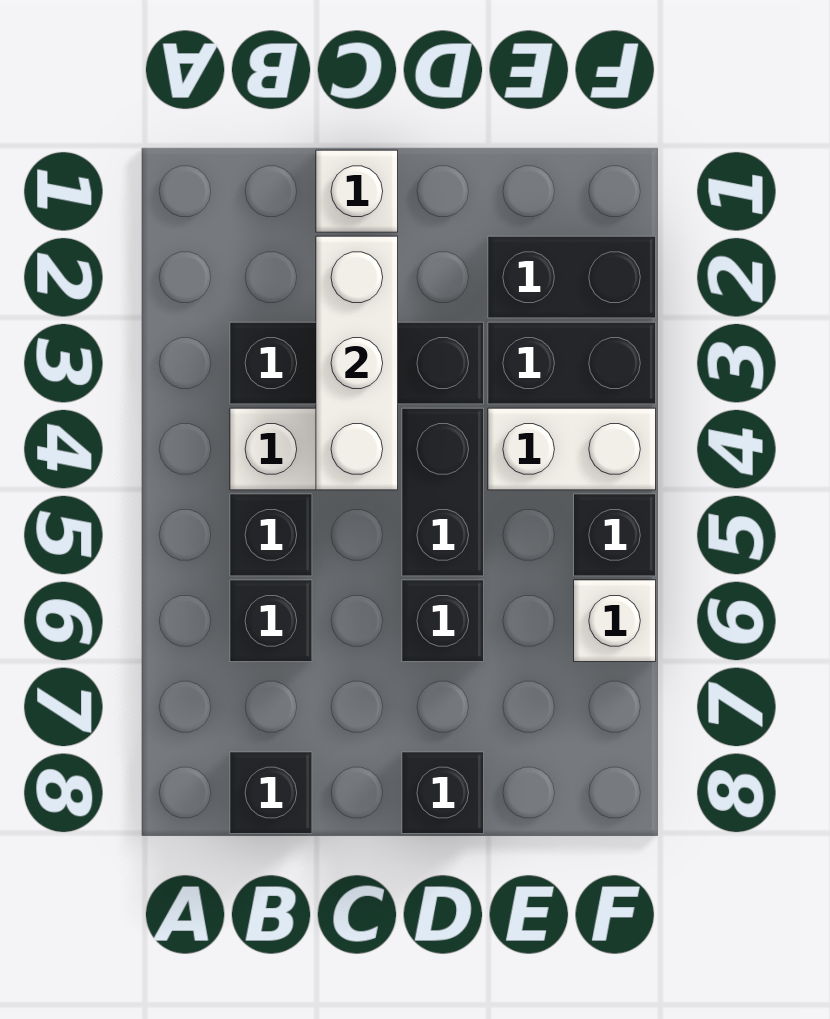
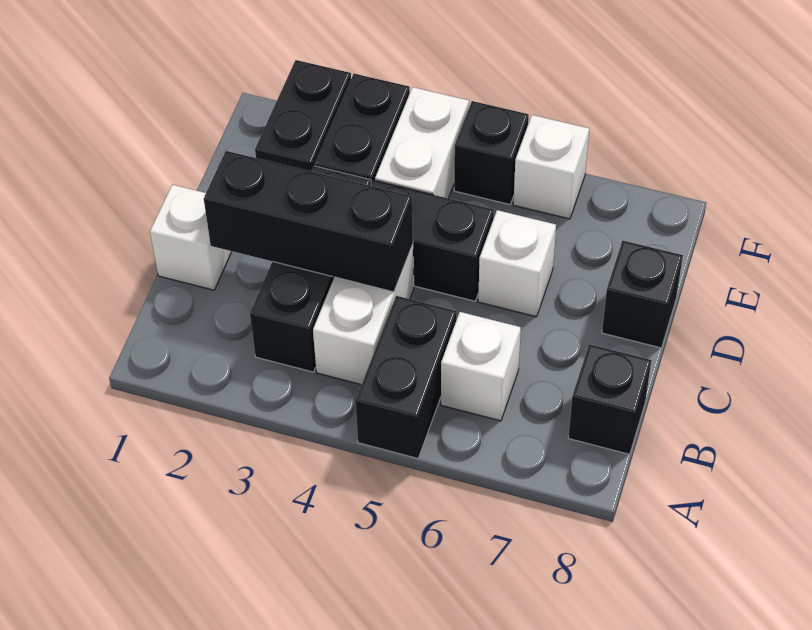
black 1x1 brick [230,494,312,576] -> black 1x2 brick [355,296,457,459]
black 1x1 brick [230,580,312,662] -> white 1x1 brick [441,312,521,421]
white 1x3 brick [316,236,398,490] -> black 1x3 brick [204,151,413,292]
black 1x1 brick [402,580,484,662] -> white 1x1 brick [478,210,556,317]

